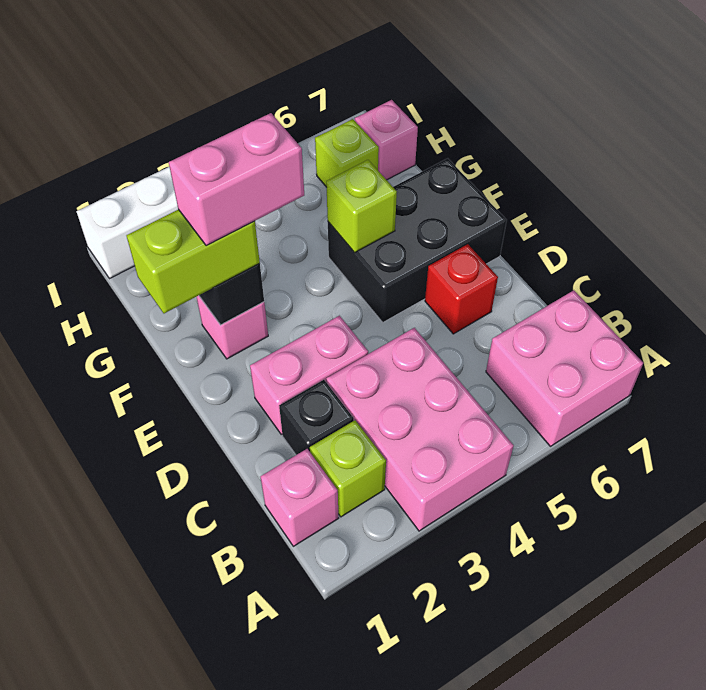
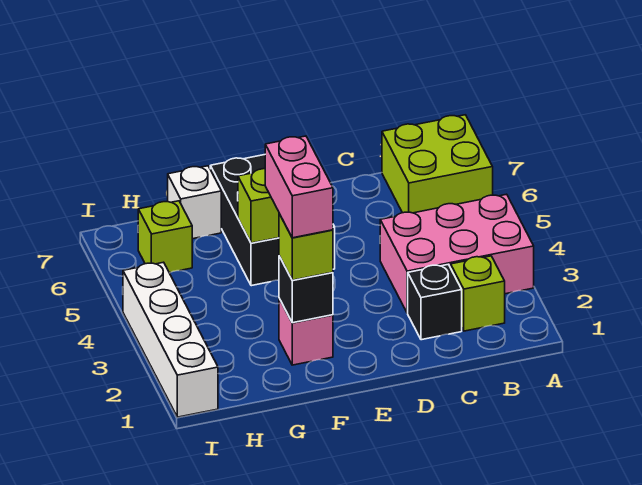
pink 2x2 brick [486,290,643,446] -> lime 2x2 brick [382,115,493,213]
pink 1x1 brick [260,449,338,546] -> none
pink 1x2 brick [250,316,368,434] -> none
red 1x1 brick [425,244,498,334] -> none
lime 1x2 brick [126,210,260,313] -> lime 1x1 brick [279,214,333,280]
none -> white 1x1 brick [168,166,221,239]
pink 1x1 brick [355,100,418,180] -> none

